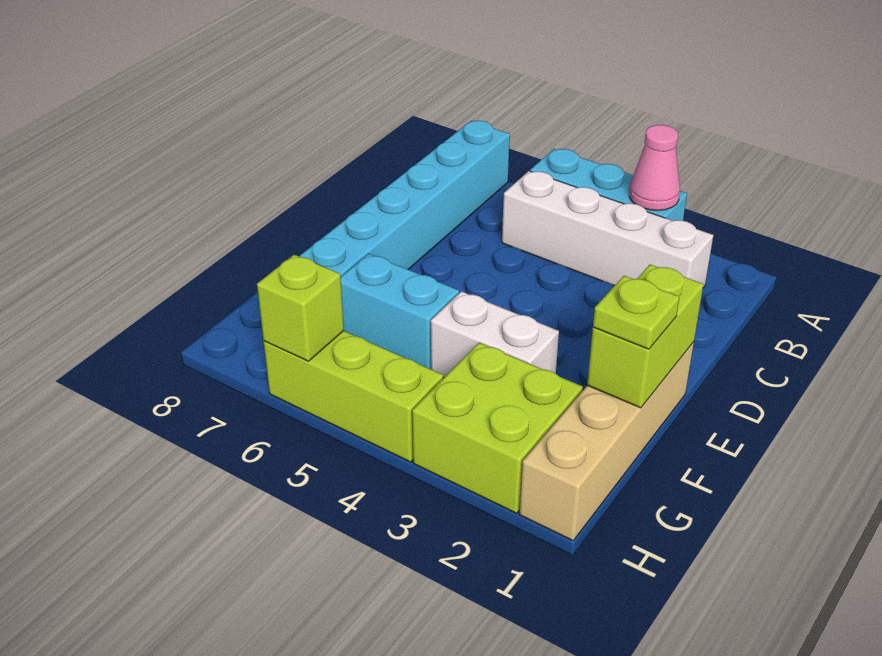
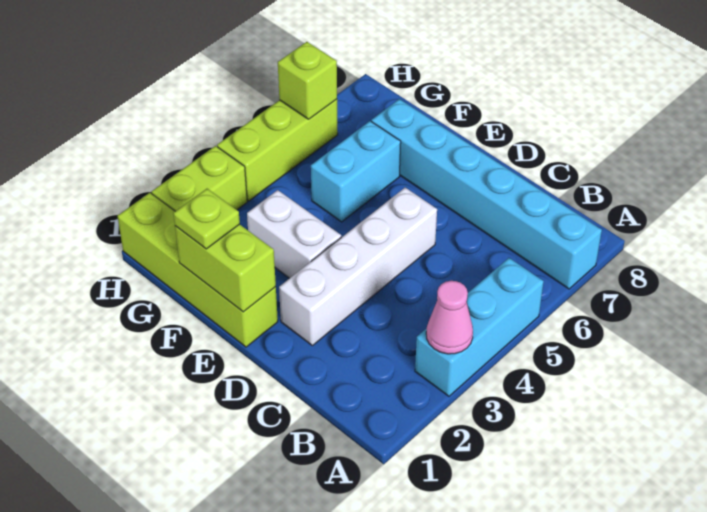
white 1x4 brick [502,171,713,288] -> white 1x4 brick moved to [279,188,437,346]
tan 1x4 brick [519,342,694,541] -> lime 1x4 brick [118,193,278,347]
white 1x2 brick [431,291,559,378] -> white 1x2 brick turned to [247,190,341,278]
lime 2x2 brick [412,343,583,513] -> lime 1x2 brick [152,146,247,211]

